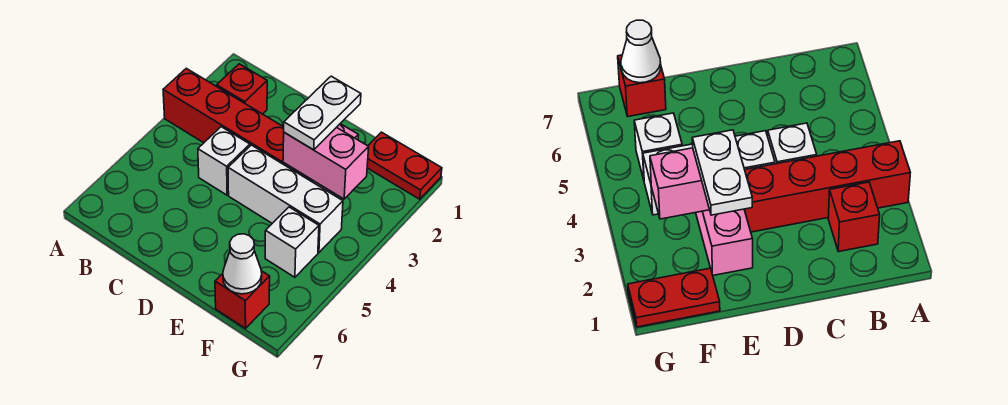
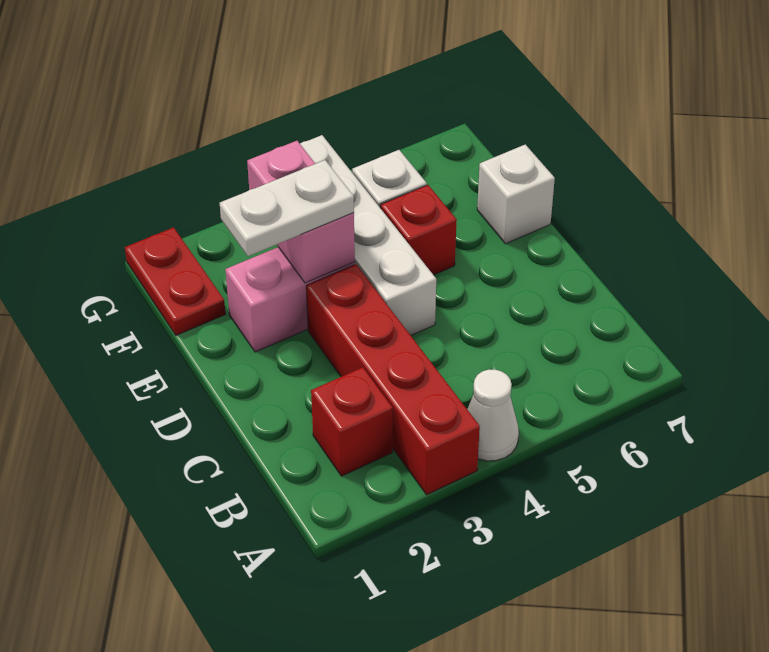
white 1x1 brick [198,127,250,195] -> white 1x1 brick moved to [477,145,555,244]
white 1x3 brick [228,145,343,252] -> white 1x4 brick [300,135,436,335]
red 1x1 brick [215,271,270,328] -> red 1x1 brick moved to [381,185,457,275]
white 1x1 cone [223,234,262,294] -> white 1x1 cone moved to [467,370,519,461]

